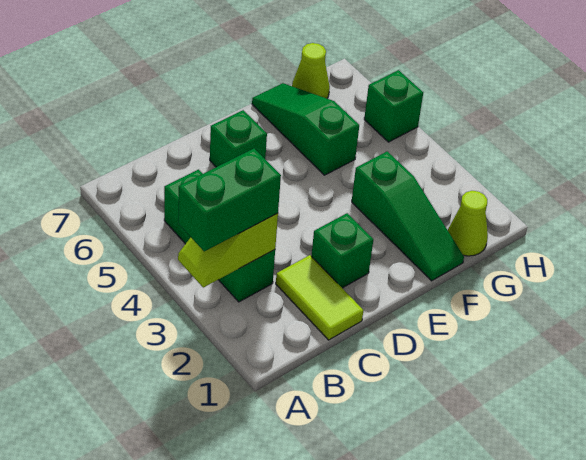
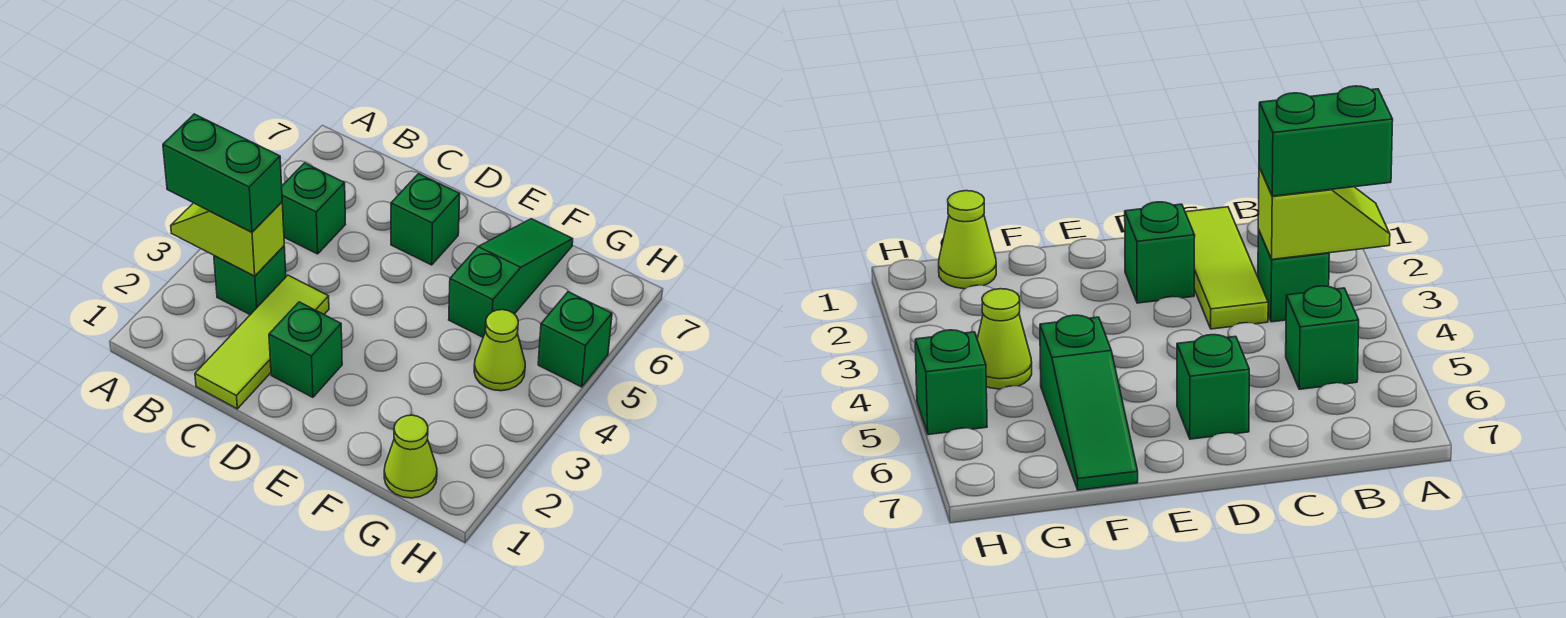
lime 1x2 tile [276,255,363,340] -> lime 1x3 tile [195,275,329,409]
green 1x3 slope [352,151,464,281] -> none
lime 1x1 cone [292,43,330,98] -> lime 1x1 cone moved to [474,310,525,391]

